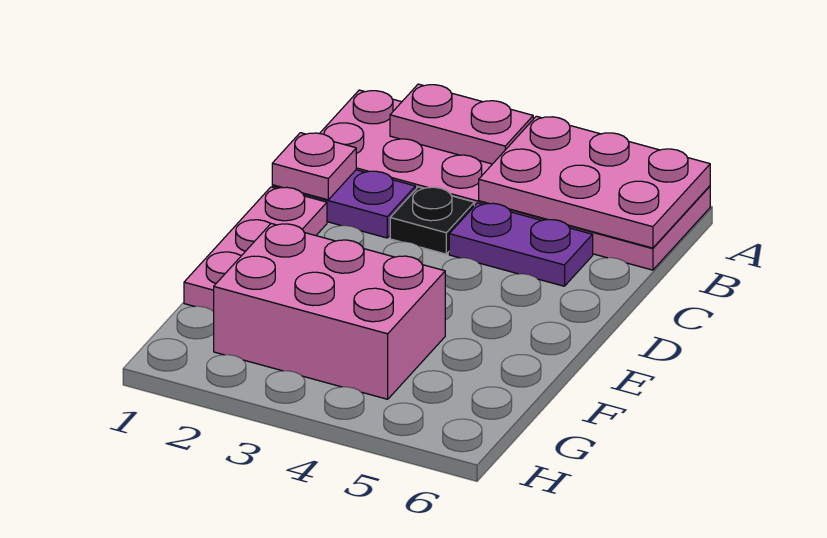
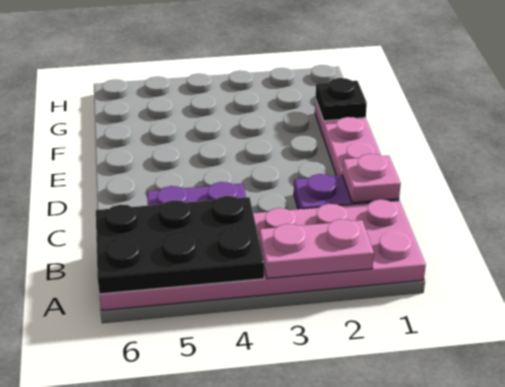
pink 2x3 plate [479,116,710,248] -> black 2x3 plate [96,196,264,294]
black 1x1 plate [390,187,474,254] -> black 1x1 plate moved to [316,78,367,121]
pink 2x3 brick [214,224,445,399] -> none

